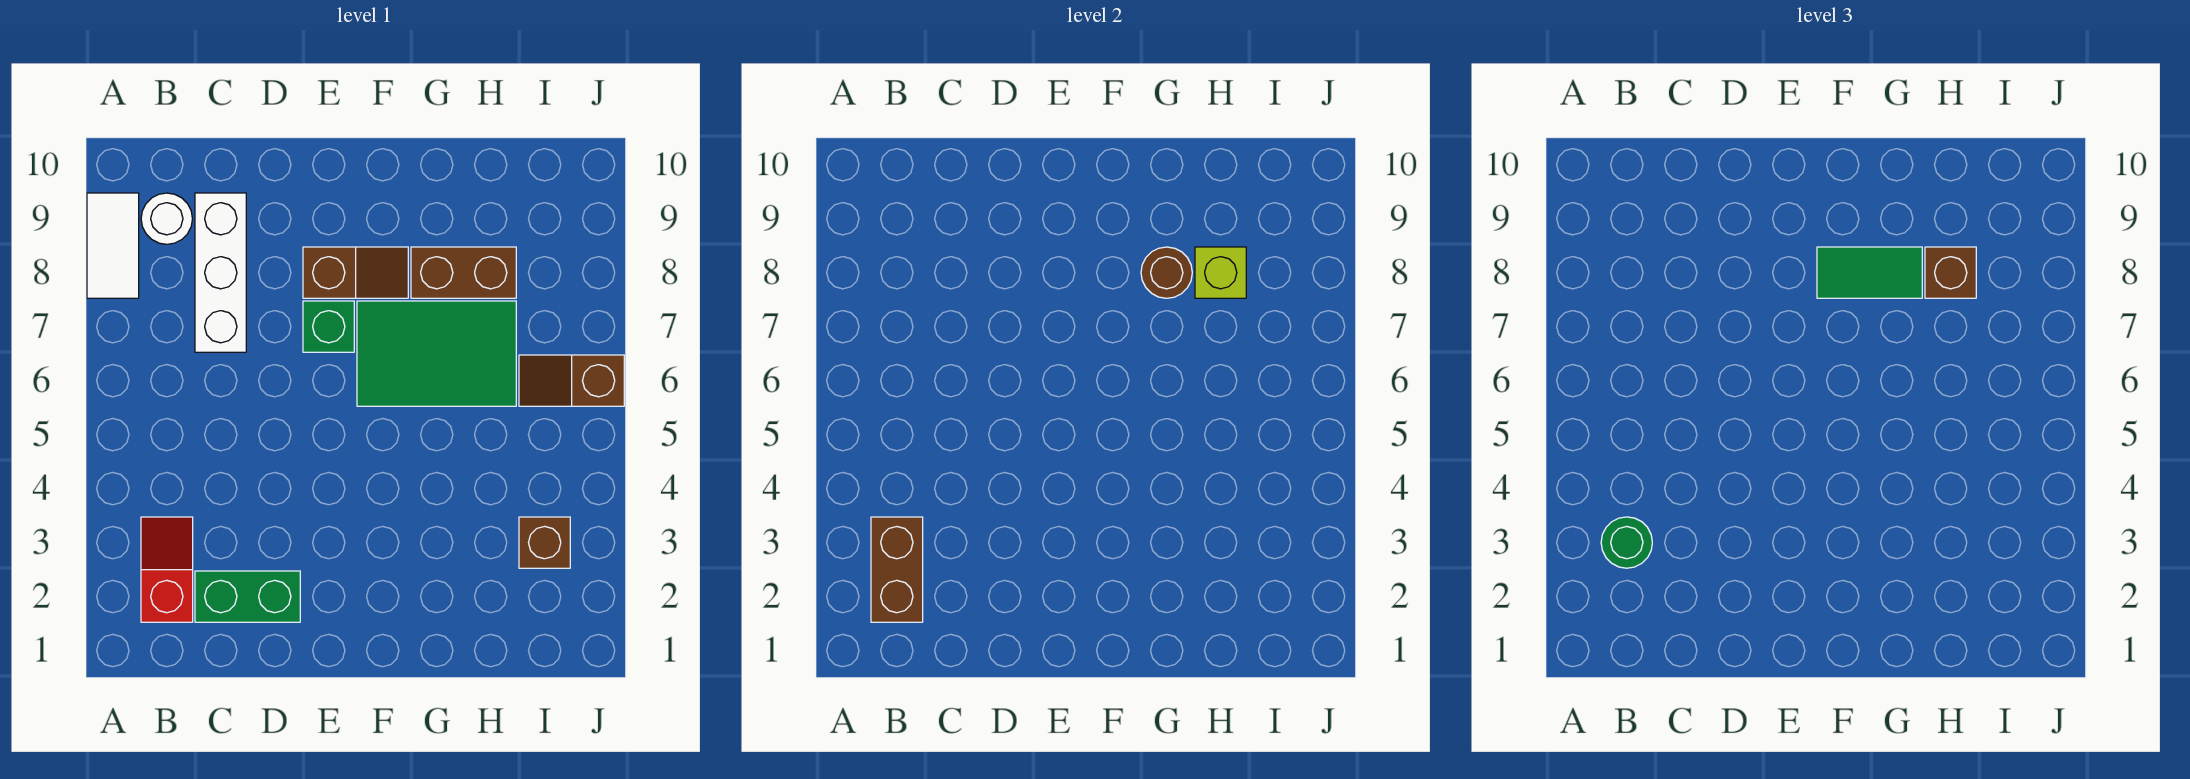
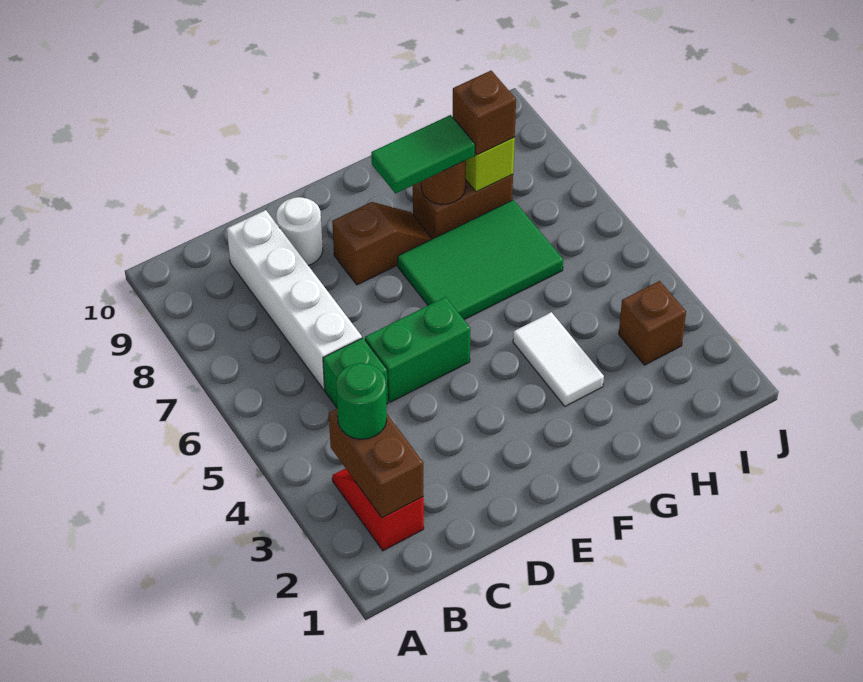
white 1x2 tile [87,193,139,298] -> white 1x2 tile moved to [513,312,604,406]
white 1x1 round brick [141,193,192,244] -> white 1x1 round brick moved to [276,197,323,265]
green 1x2 brick [195,571,300,622] -> green 1x2 brick moved to [365,297,470,402]
white 1x3 brick [195,193,246,352] -> white 1x4 brick [227,210,362,390]
green 1x1 brick [303,301,354,352] -> green 1x1 brick moved to [323,338,388,407]
brown 1x2 slope [519,355,624,406] -> none

